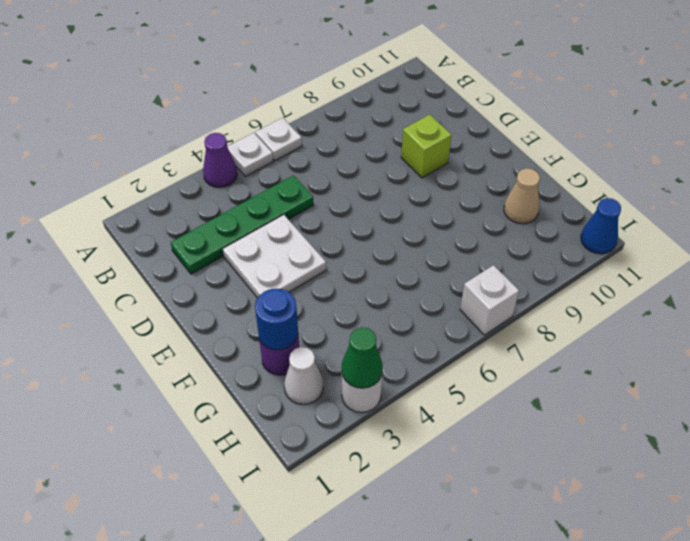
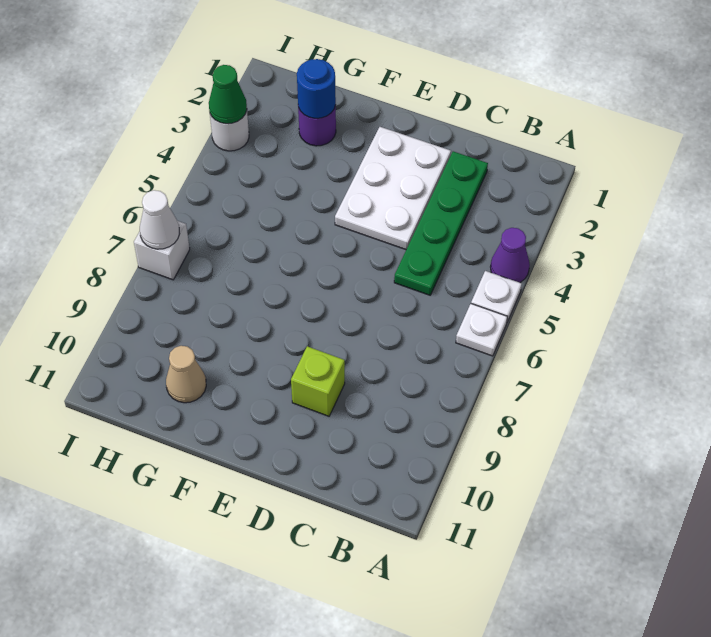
white 2x2 plate [223,215,326,298] -> white 2x3 plate [335,127,451,249]
white 1x1 cone [284,347,323,404] -> white 1x1 cone moved to [140,190,179,249]
blue 1x1 cone [581,198,621,254] -> none

